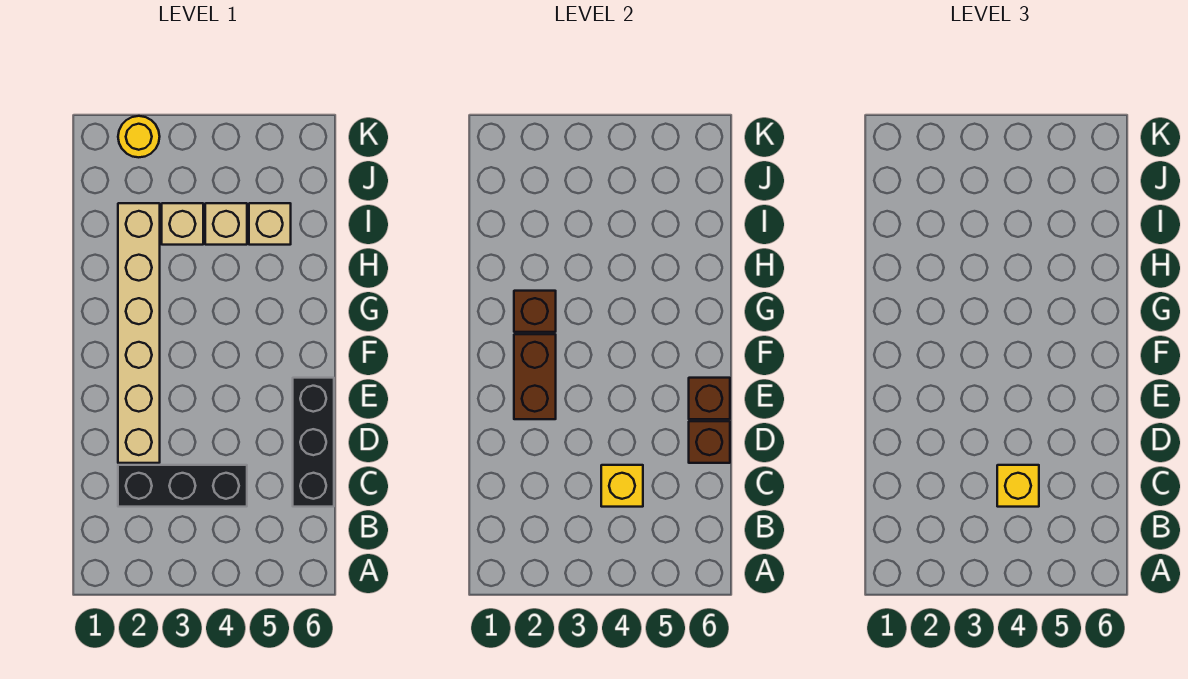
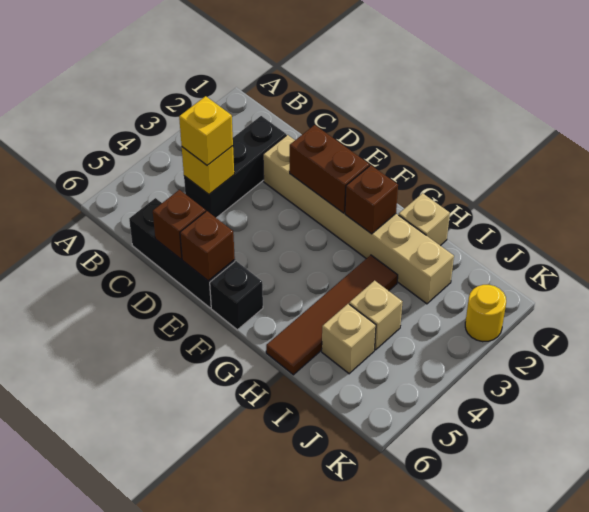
none -> black 1x1 brick [210,261,263,330]
none -> brown 1x4 tile [266,255,398,375]
tan 1x1 brick [162,203,203,245] -> tan 1x1 brick moved to [399,193,450,246]

